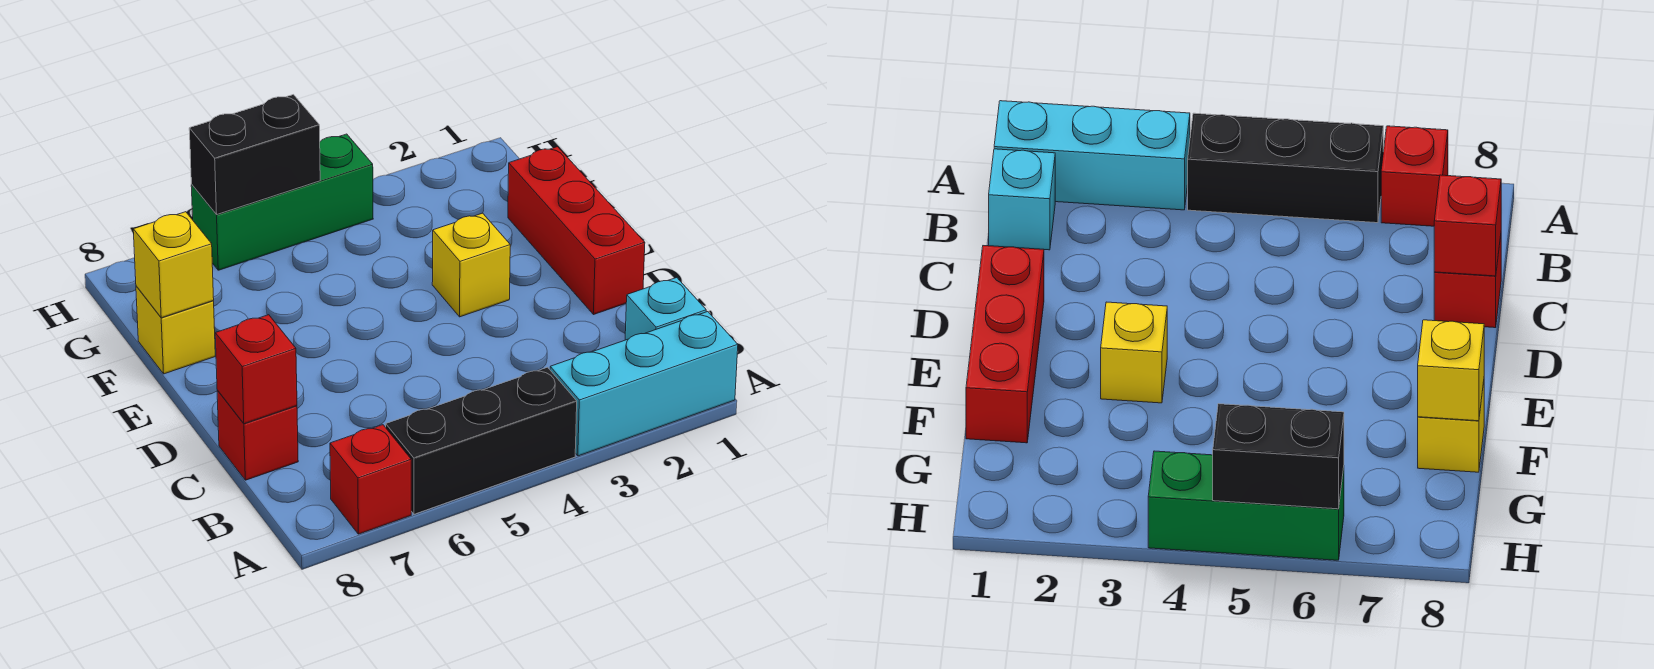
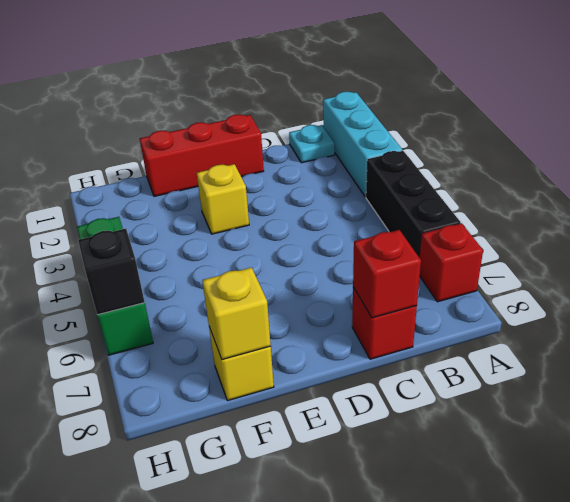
cyan 1x1 brick [625,278,706,340] -> cyan 1x1 plate [289,125,335,163]
black 1x2 brick [189,95,320,215] -> black 1x1 brick [78,229,145,315]

